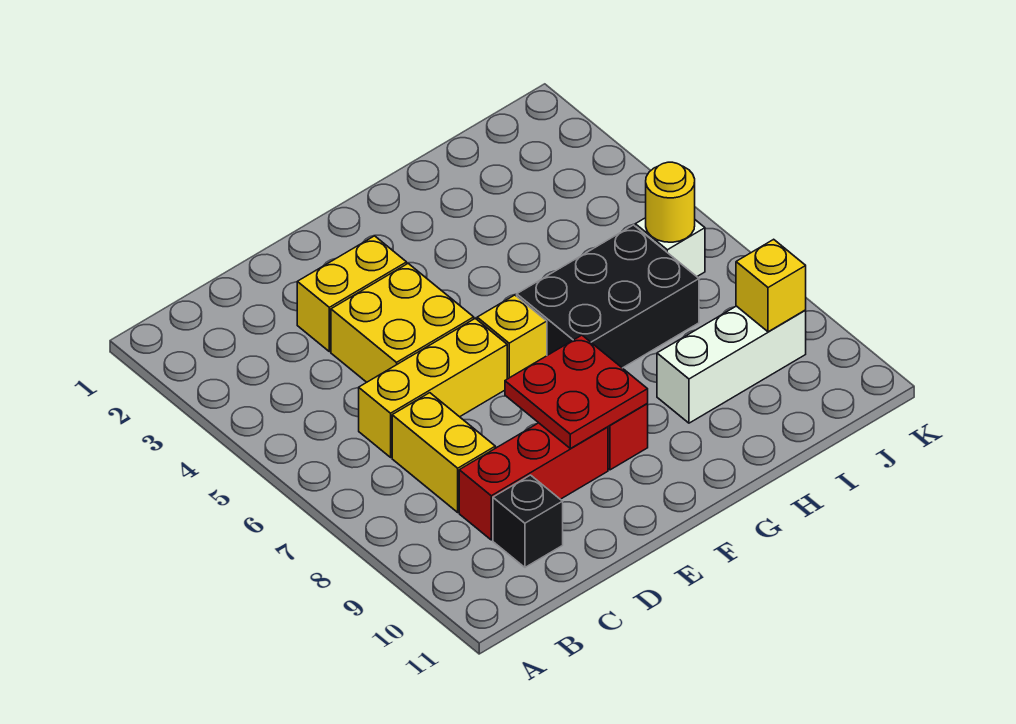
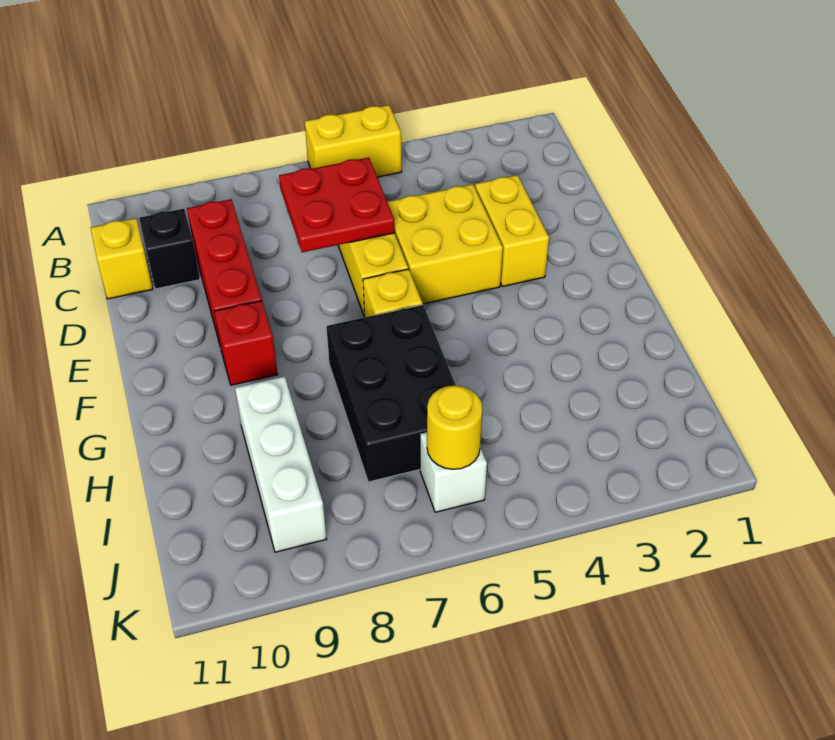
yellow 1x2 brick [392,393,495,512] -> yellow 1x2 brick moved to [305,105,402,177]
red 2x2 plate [505,335,648,448] -> red 2x2 plate moved to [279,158,395,252]
yellow 1x1 brick [736,239,806,332] -> yellow 1x1 brick moved to [91,218,153,299]

